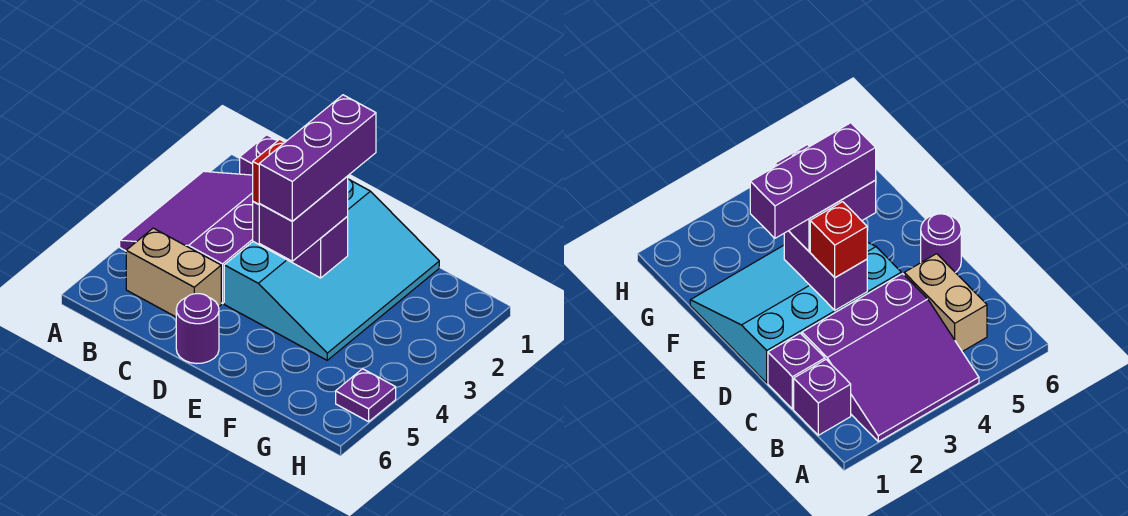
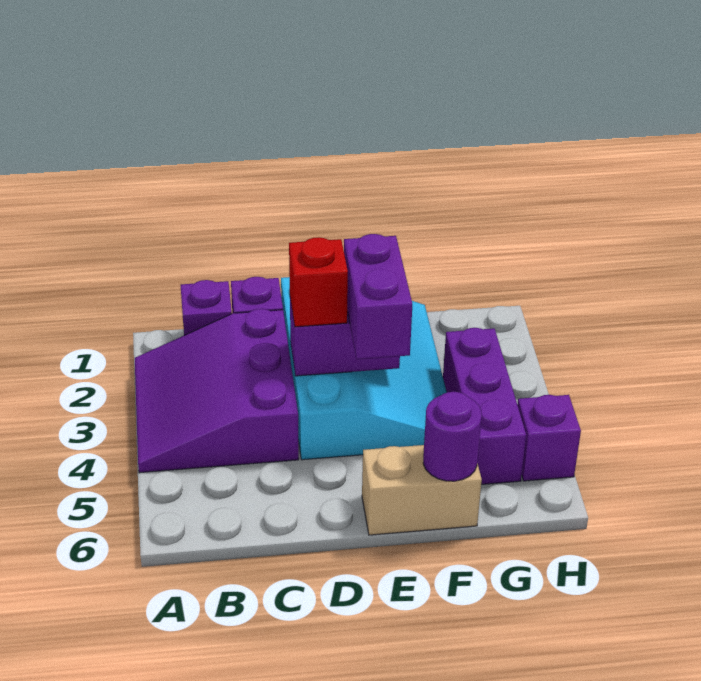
tan 1x2 brick [126,228,221,317] -> tan 1x2 brick moved to [362,445,482,535]
purple 1x1 round brick [176,294,219,364] -> purple 1x1 round brick moved to [423,392,482,481]
purple 1x3 brick [259,95,376,221] -> purple 1x3 brick moved to [443,328,526,484]
purple 1x1 plate [336,369,396,422] -> purple 1x1 brick [517,395,581,481]

